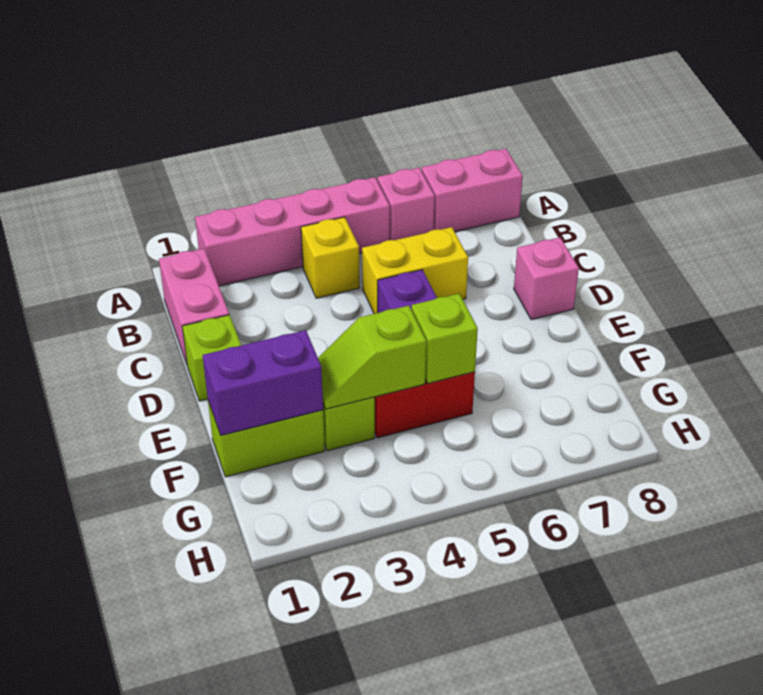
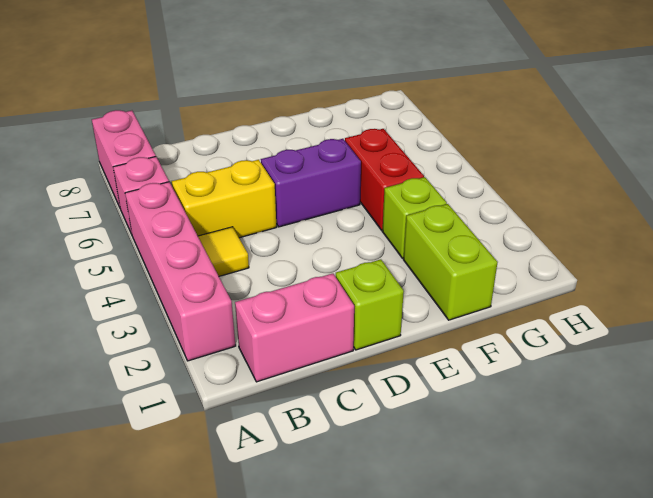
yellow 1x1 brick [301,217,360,298] -> yellow 1x1 tile [198,227,249,276]
yellow 1x2 brick [362,227,468,314] -> yellow 1x2 brick turned to [172,160,277,238]
pink 1x1 brick [514,237,579,320] -> none
purple 1x2 brick [203,330,323,435] -> none
lime 1x2 slope [318,306,426,409] -> none
lime 1x1 brick [411,294,478,383] -> none

